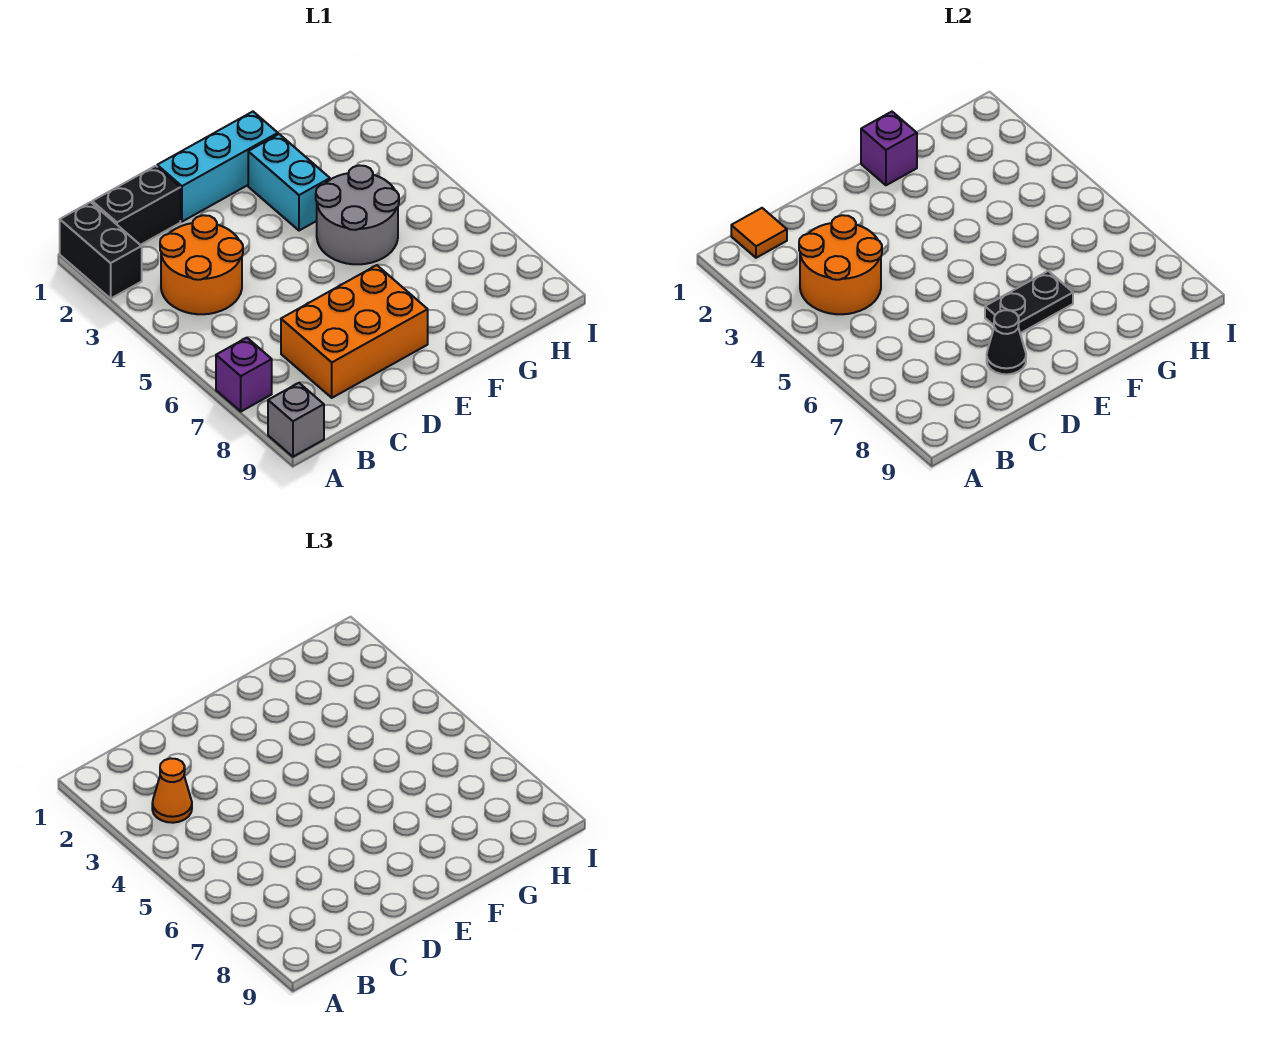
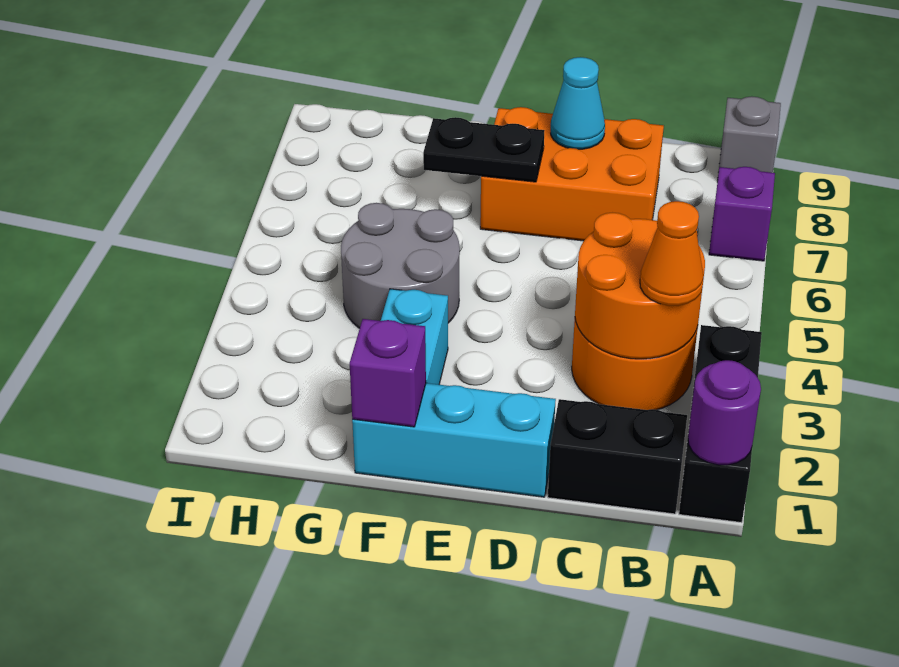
black 1x2 brick [60,202,142,298] -> black 1x3 brick [679,325,762,523]
none -> purple 1x1 round brick [688,360,761,465]
orange 1x1 tile [731,208,787,258] -> none
black 1x1 cone [987,310,1026,374] -> cyan 1x1 cone [551,57,605,149]

